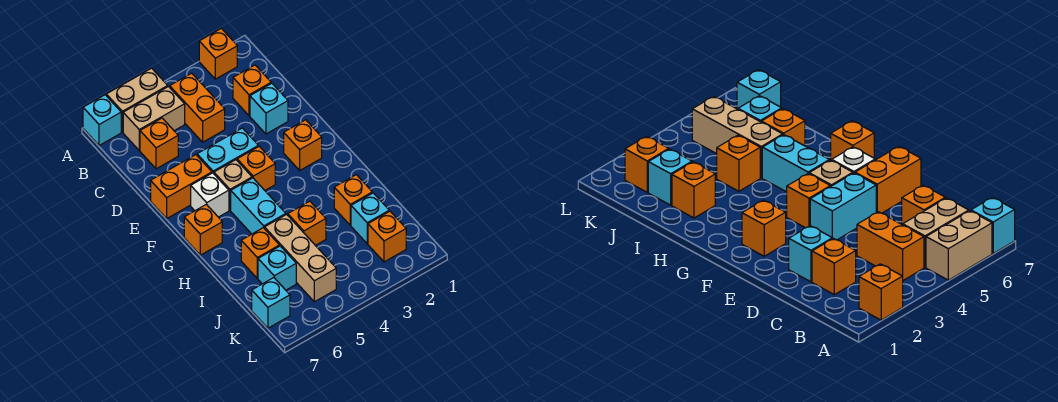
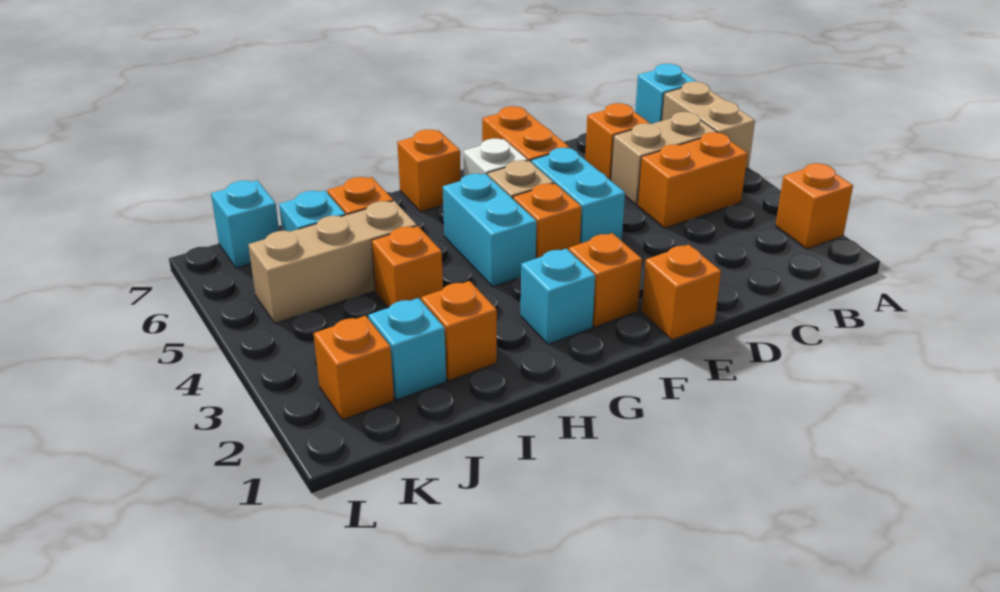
tan 1x2 brick [123,87,185,150] -> tan 1x2 brick turned to [611,112,717,205]
orange 1x1 brick [233,65,271,116] -> orange 1x1 brick moved to [641,245,721,340]
cyan 1x1 brick [250,83,288,134] -> cyan 1x1 brick moved to [521,249,595,344]
cyan 1x2 brick [231,178,286,234] -> cyan 1x2 brick turned to [443,174,537,287]

